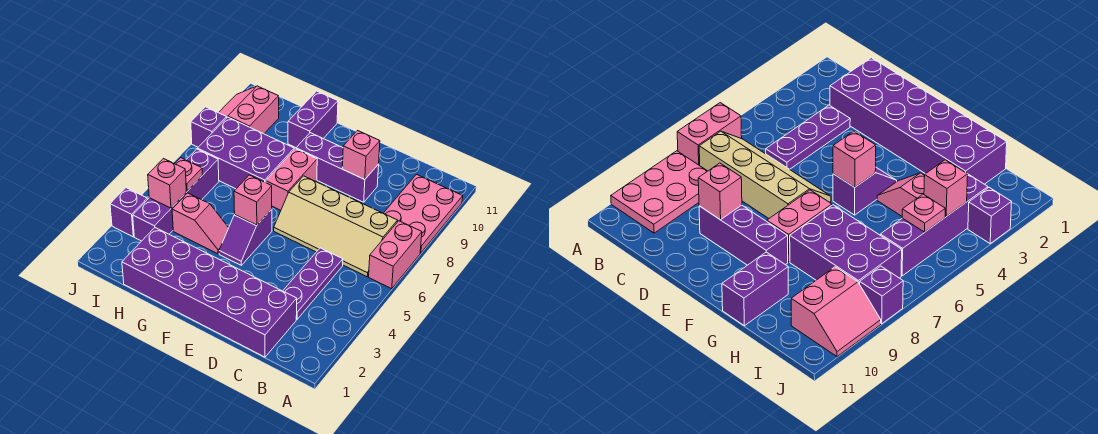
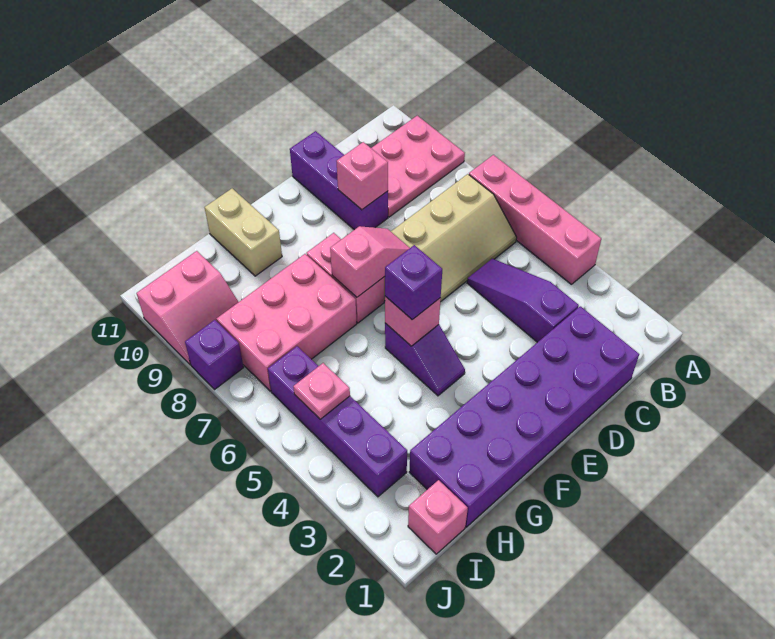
pink 1x2 brick [369,221,422,289] -> pink 1x4 brick [469,155,601,284]
pink 2x3 plate [384,175,463,253] -> pink 2x3 plate turned to [371,116,465,217]
purple 1x3 plate [283,248,343,319] -> purple 1x3 slope [467,259,579,342]
purple 1x3 brick [296,133,379,202] -> purple 1x3 brick turned to [290,131,388,230]
pink 1x2 slope [172,193,229,254] -> pink 1x2 slope moved to [330,226,410,297]
purple 2x3 brick [197,117,294,189] -> pink 2x3 brick [216,254,357,391]
purple 1x2 brick [288,91,338,148] -> tan 1x2 brick [205,189,282,276]
pink 1x1 brick [148,159,186,208] -> pink 1x1 brick moved to [408,480,468,554]
pink 2x2 slope [219,86,279,134] -> pink 2x2 slope turned to [137,251,238,365]
purple 1x1 brick [110,188,148,237] -> purple 1x1 brick moved to [385,245,442,320]

